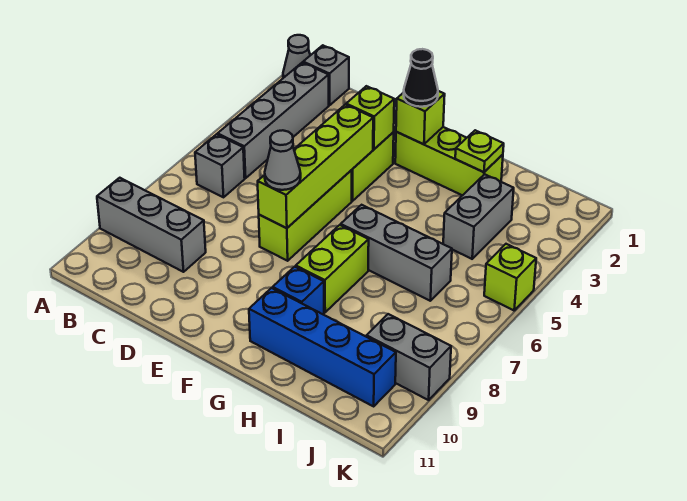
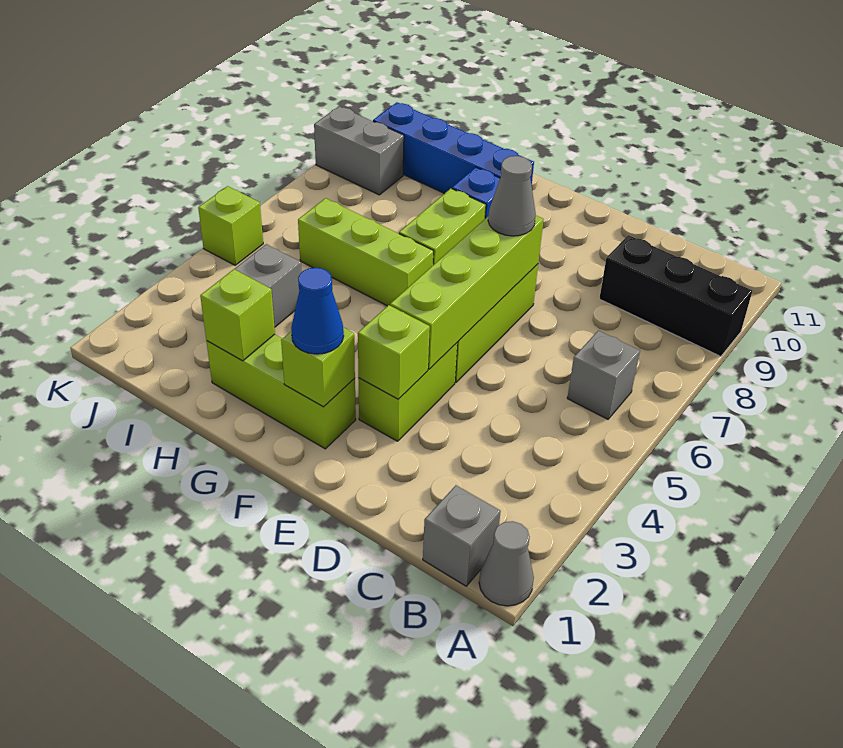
grey 1x3 brick [97,178,206,272] -> black 1x3 brick [599,235,752,356]
grey 1x4 brick [218,63,329,178] -> none
black 1x1 cone [404,49,438,107] -> blue 1x1 cone [291,268,344,354]
grey 1x3 brick [341,205,452,301] -> lime 1x3 brick [298,198,434,306]
lime 1x1 plate [455,130,504,172] -> lime 1x1 brick [200,269,275,361]

